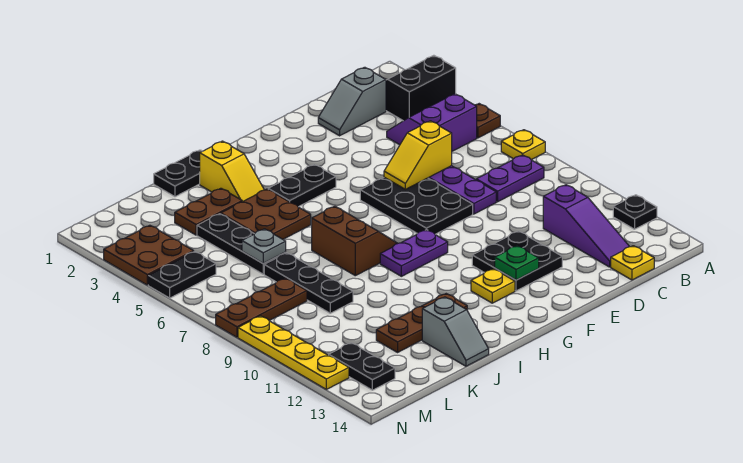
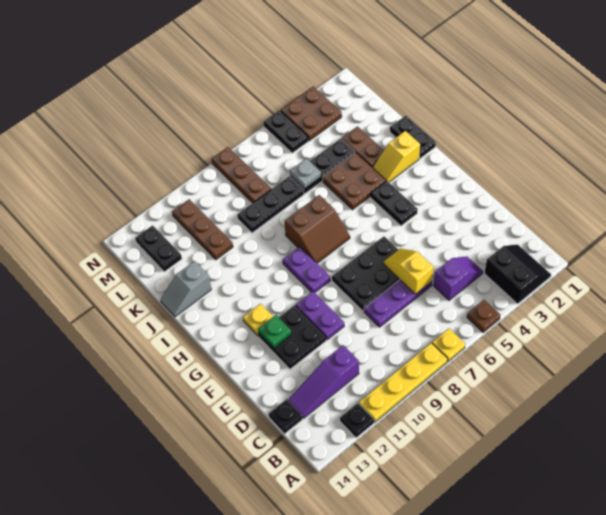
purple 2x2 slope [387,94,477,151] -> purple 1x2 slope [433,256,483,300]
purple 1x2 plate [476,155,544,202] -> purple 1x2 plate moved to [296,291,344,340]
grey 1x2 slope [318,67,386,136] -> none
yellow 1x1 plate [611,246,654,280] -> black 1x1 plate [269,399,303,434]
brown 1x3 plate [376,294,467,352] -> brown 1x3 plate moved to [172,199,233,260]
black 1x2 plate [329,343,395,390] -> black 1x2 plate turned to [135,225,182,272]
yellow 1x4 plate [238,316,349,389] -> yellow 1x4 plate moved to [359,343,448,422]

